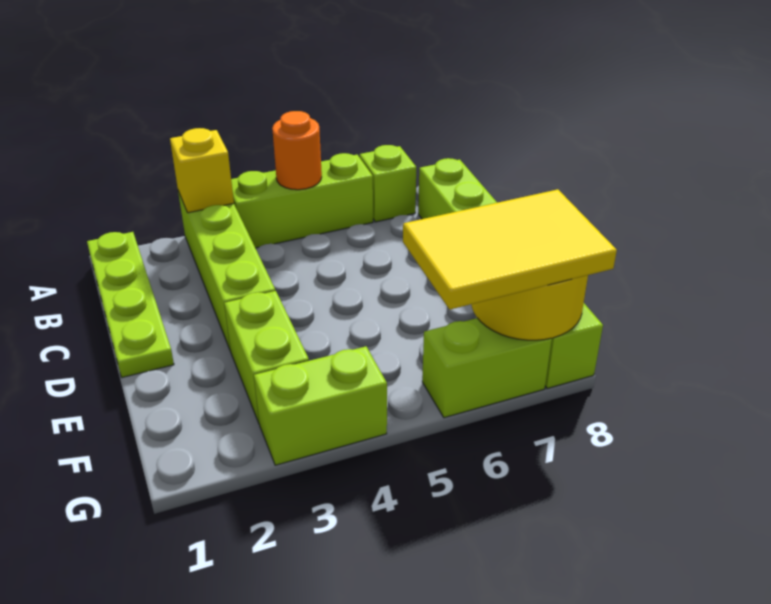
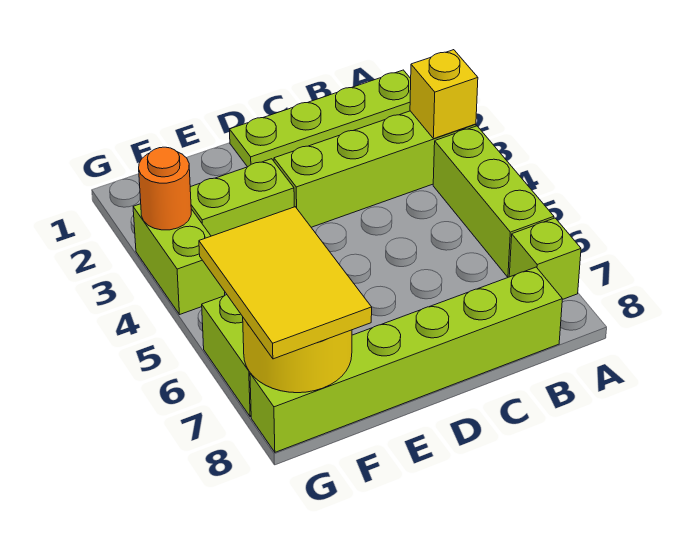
orange 1x1 round brick [272,111,322,190] -> orange 1x1 round brick moved to [139,147,191,230]

